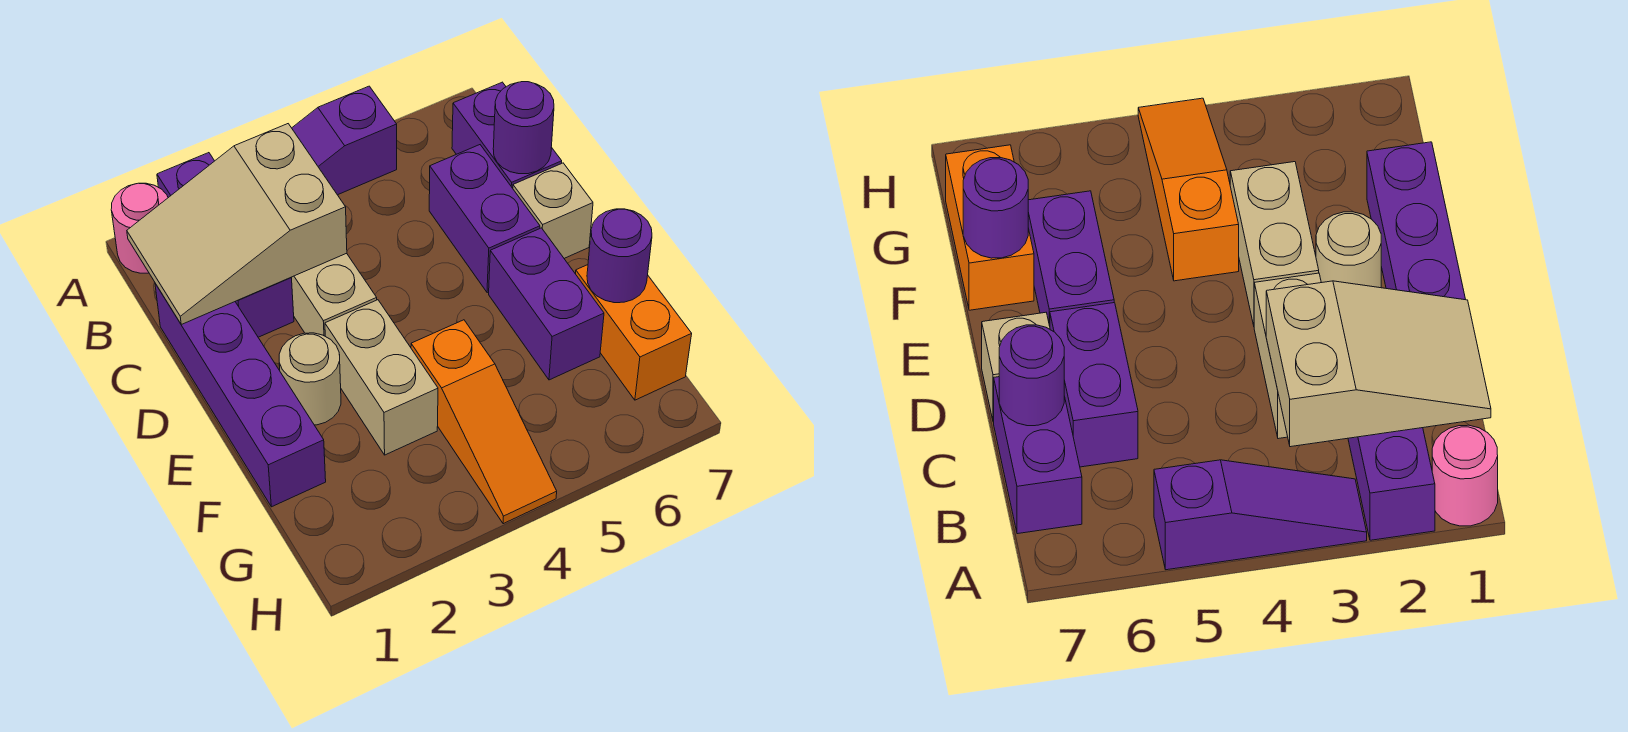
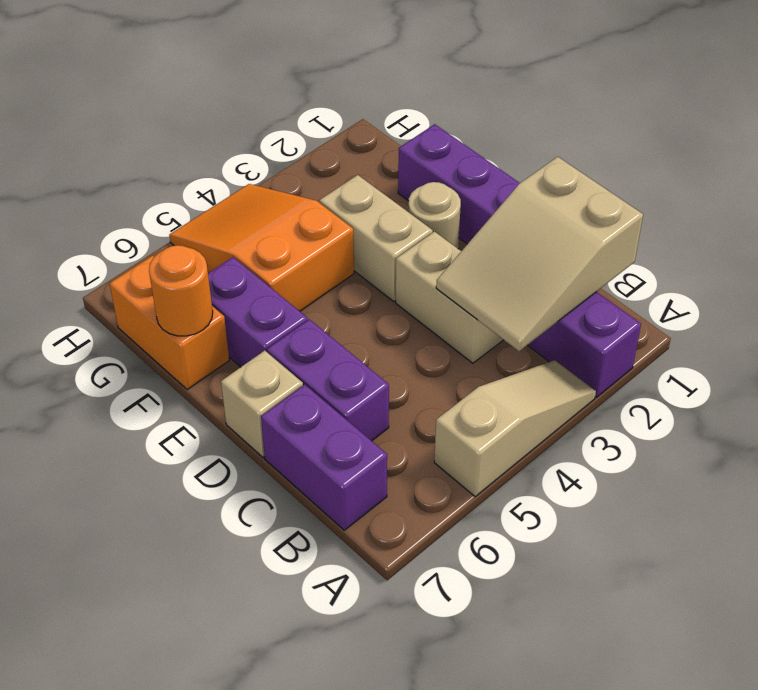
pink 1x1 round brick [111,183,168,273] -> none
purple 1x3 slope [292,86,397,195] -> tan 1x3 slope [434,360,596,497]
tan 2x3 slope [127,124,347,324] -> tan 2x3 slope turned to [436,157,643,351]
purple 1x1 round brick [493,82,554,174] -> none
orange 1x3 slope [411,320,557,524] -> orange 2x3 slope [169,184,354,311]
purple 1x1 round brick [587,209,652,303] -> orange 1x1 round brick [149,245,213,336]

